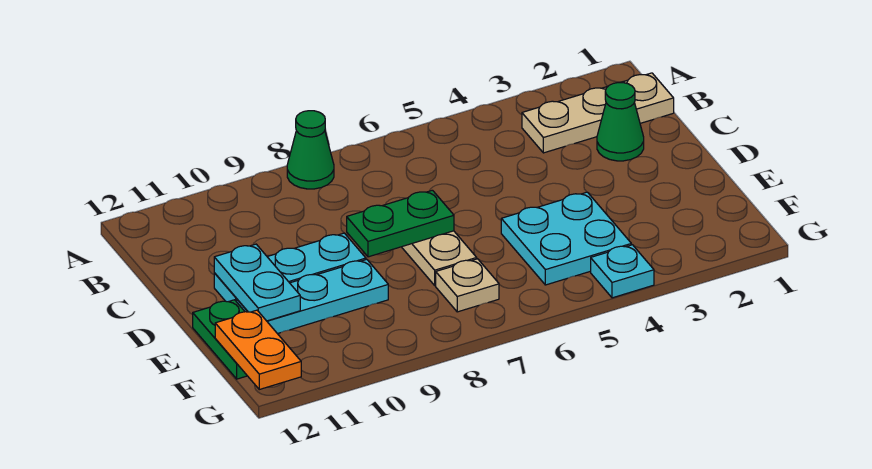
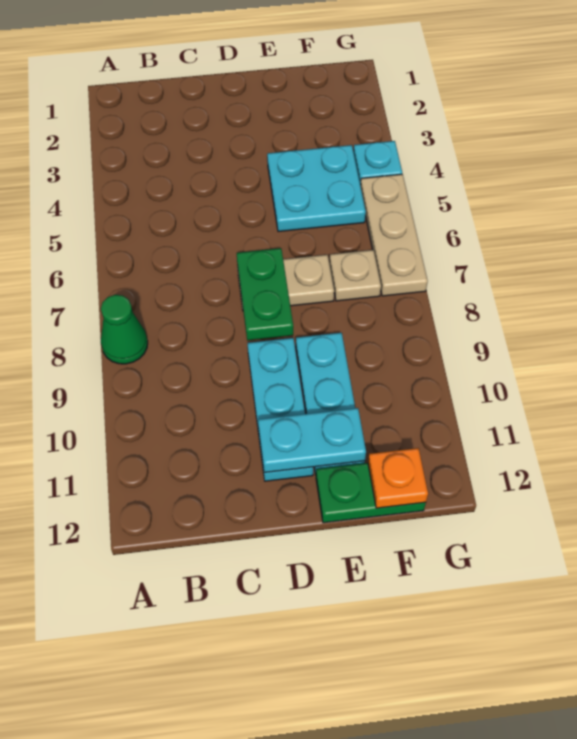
tan 1x3 plate [522,73,674,153] -> tan 1x3 plate moved to [360,174,428,296]
green 1x1 cone [597,83,644,161] -> none
orange 1x2 plate [215,310,301,389] -> orange 1x1 plate [368,448,428,508]

